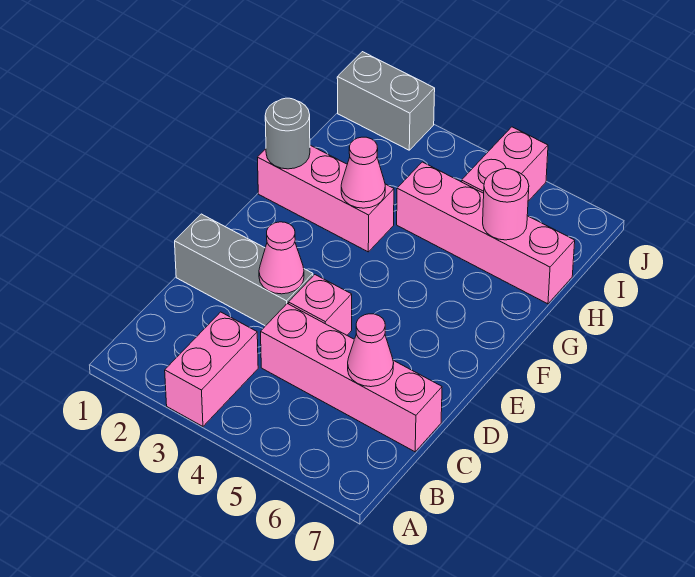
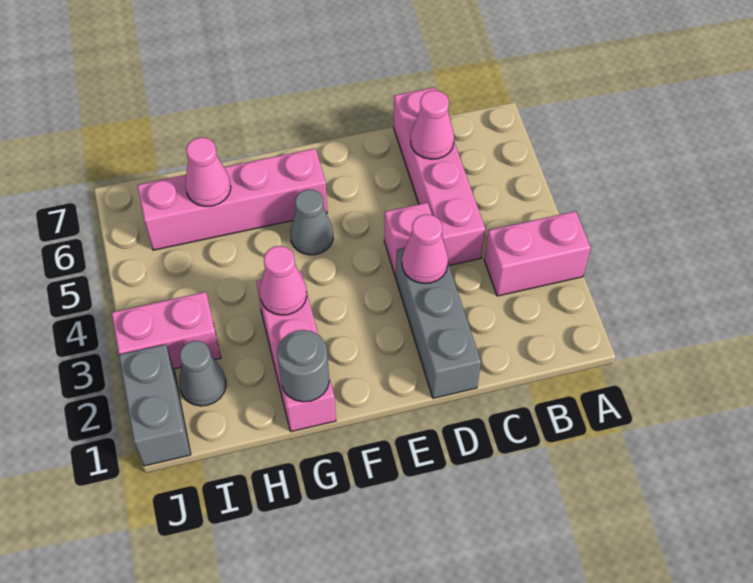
none -> grey 1x1 cone [290,189,333,255]
pink 1x4 brick [397,162,575,304] -> pink 1x4 brick turned to [137,148,327,250]
pink 1x1 round brick [483,169,529,240] -> pink 1x1 cone [186,137,231,206]
none -> grey 1x1 cone [179,341,226,406]
pink 1x2 brick [462,127,548,201] -> pink 1x2 brick moved to [112,292,221,369]

